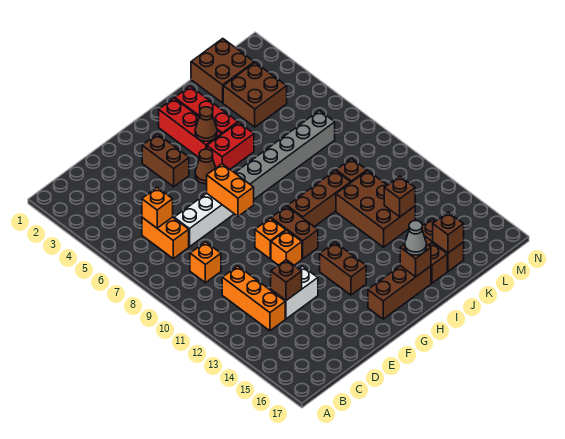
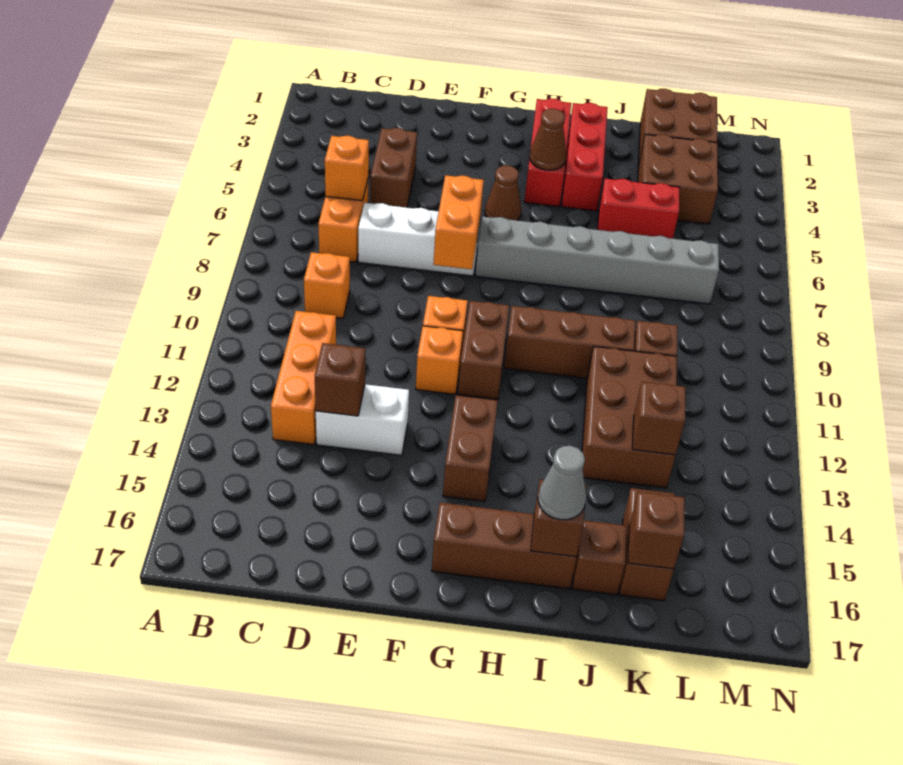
brown 1x2 brick [142,134,189,187] -> brown 1x2 brick moved to [370,128,417,208]
red 1x2 brick [207,122,254,169] -> red 1x2 brick moved to [598,179,680,239]

